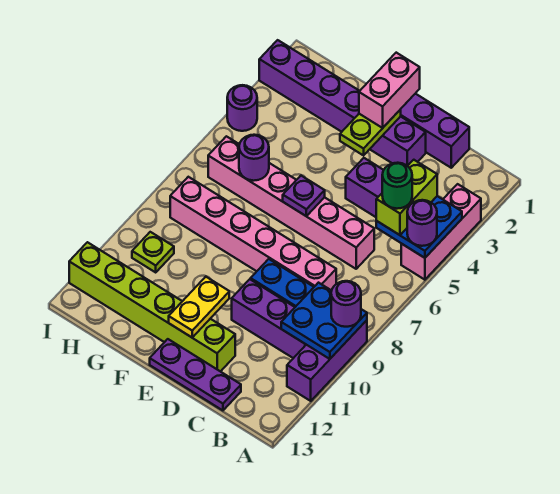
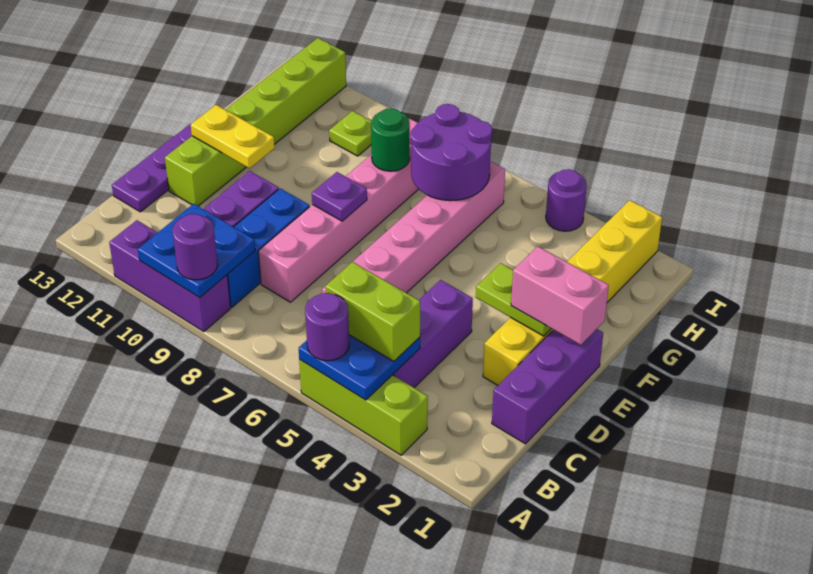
pink 1x3 brick [401,184,481,280] -> lime 1x3 brick [299,360,428,455]
green 1x1 round brick [382,163,412,209] -> green 1x1 round brick moved to [371,108,410,171]
purple 1x6 brick [259,40,426,166] -> yellow 1x6 brick [483,200,662,385]
purple 1x1 plate [283,176,325,216] -> purple 1x1 plate moved to [312,172,367,221]
purple 1x1 round brick [239,135,269,181] -> purple 2x2 round brick [410,104,492,201]

